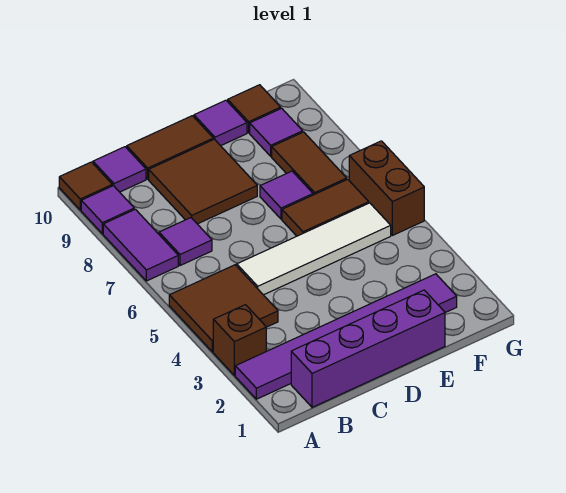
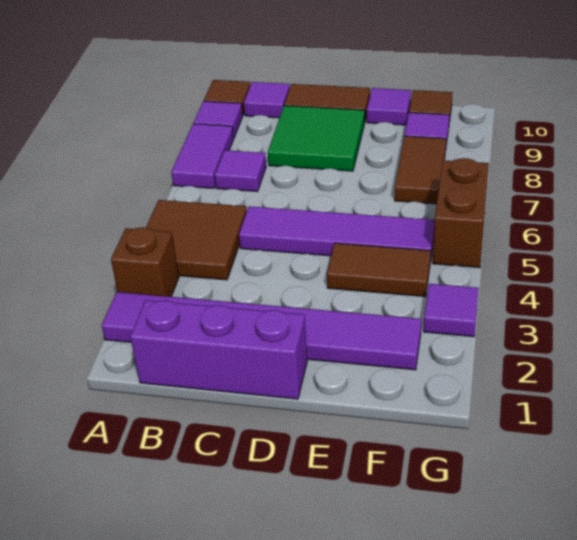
purple 1x4 brick [291,290,445,407] -> purple 1x3 brick [130,300,307,399]
white 1x4 tile [237,203,391,295] -> purple 1x4 tile [239,206,435,262]
brown 2x2 tile [149,139,257,224] -> green 2x2 tile [268,106,365,171]
brown 1x2 tile [282,179,369,236] -> brown 1x2 tile moved to [327,243,431,297]
purple 1x1 tile [260,171,313,219] -> purple 1x1 tile moved to [424,284,479,337]

